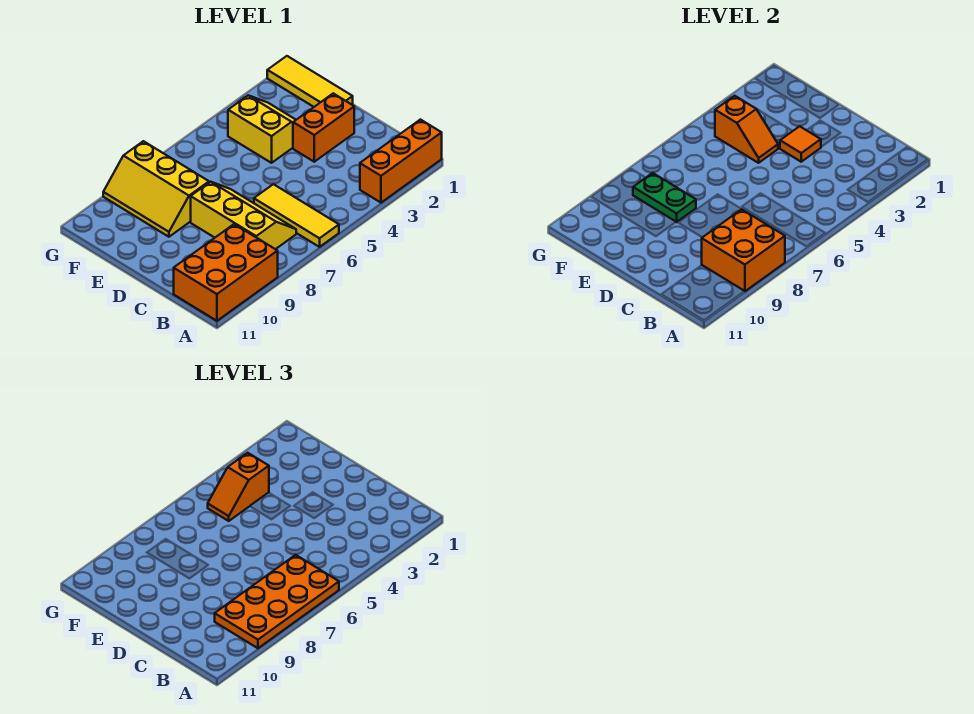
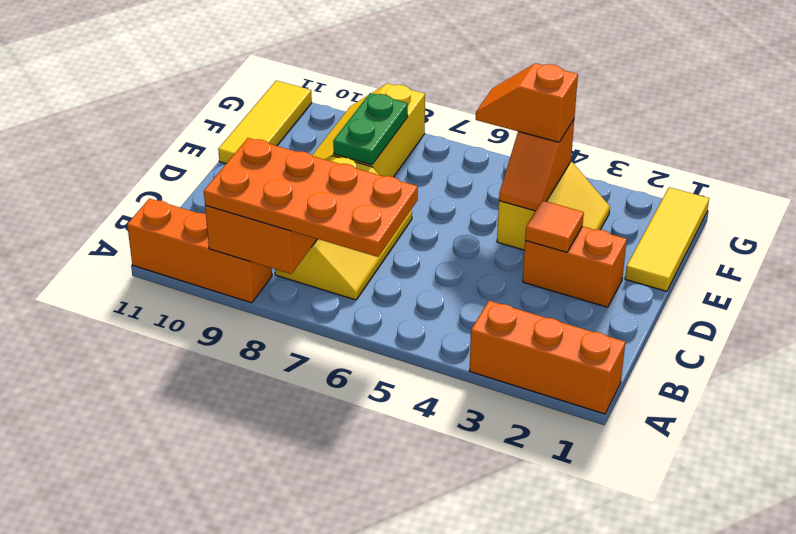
yellow 1x3 tile [254,184,339,247] -> yellow 1x3 tile moved to [218,81,312,164]
orange 2x3 brick [174,224,278,321] -> orange 1x3 brick [127,199,272,303]

